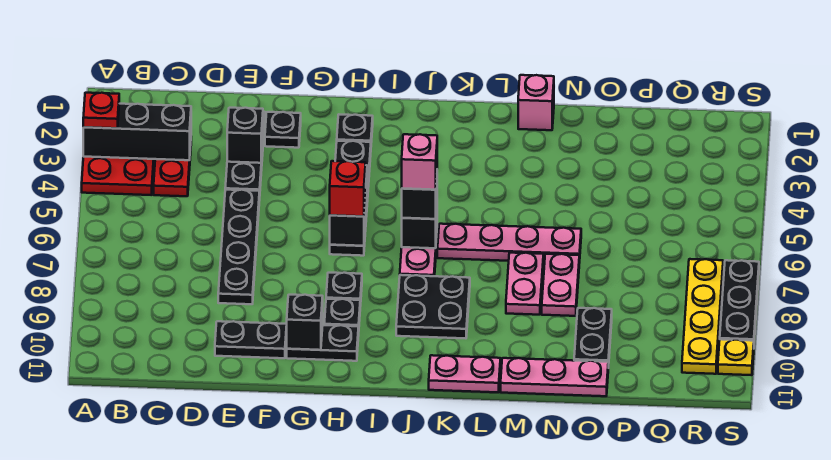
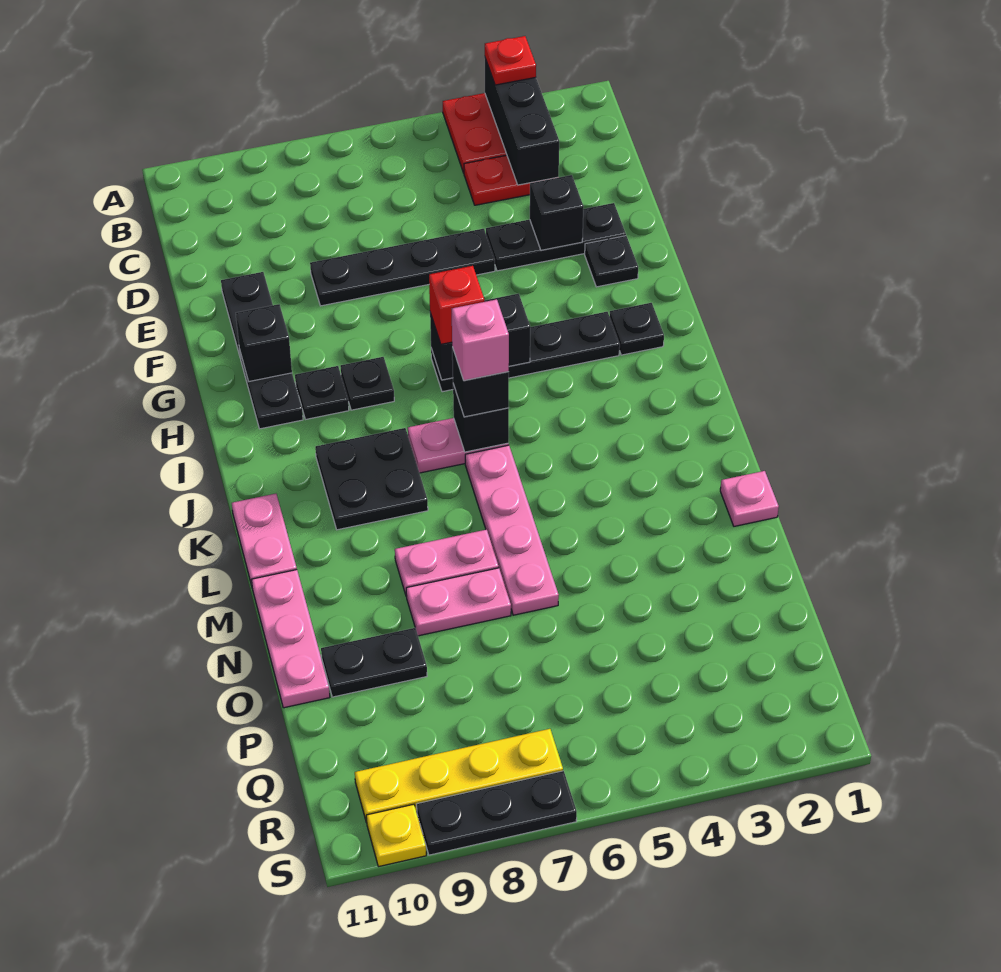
pink 1x1 brick [518,75,554,130] -> pink 1x1 plate [720,471,779,526]

